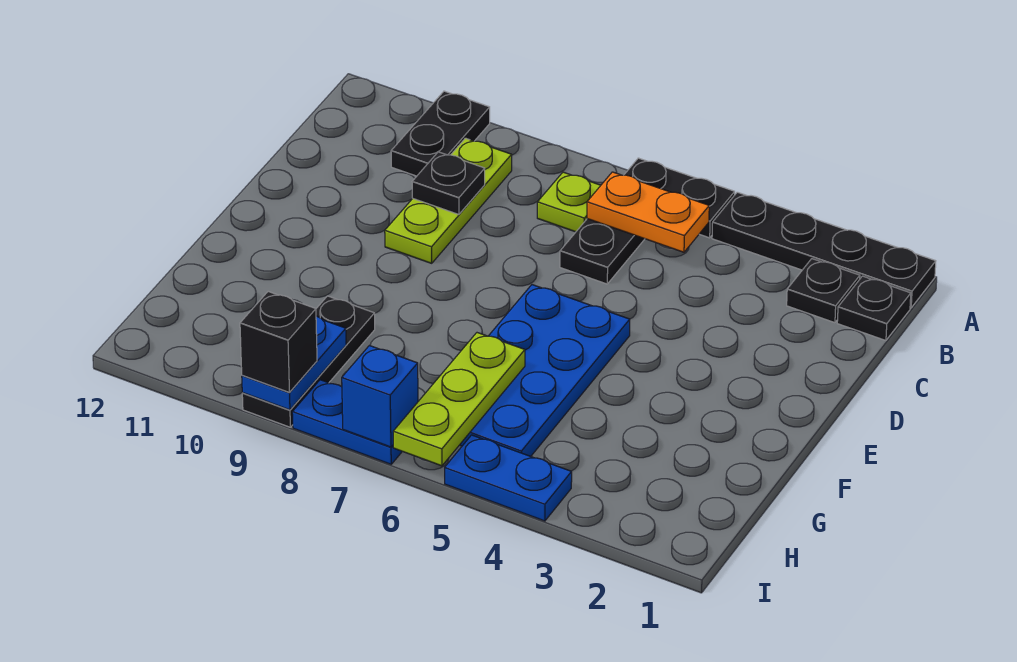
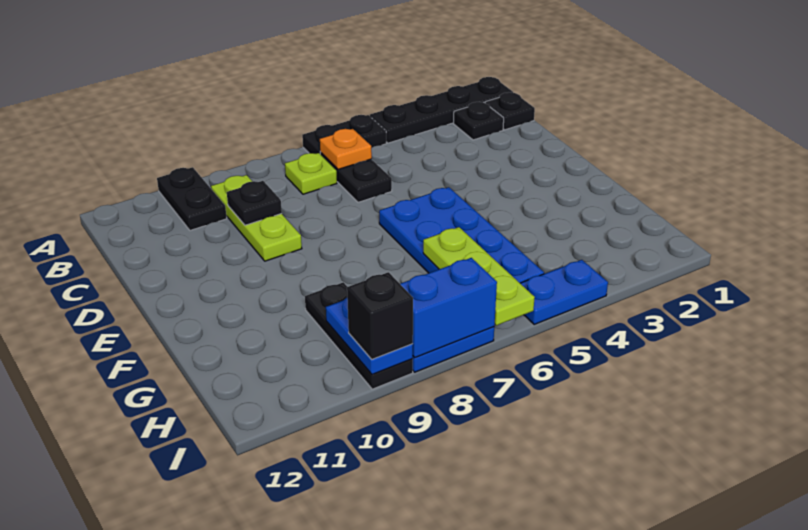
orange 1x2 plate [587,172,709,252] -> orange 1x1 plate [320,129,372,169]
blue 1x1 brick [342,346,418,447] -> blue 1x2 brick [400,258,497,358]

